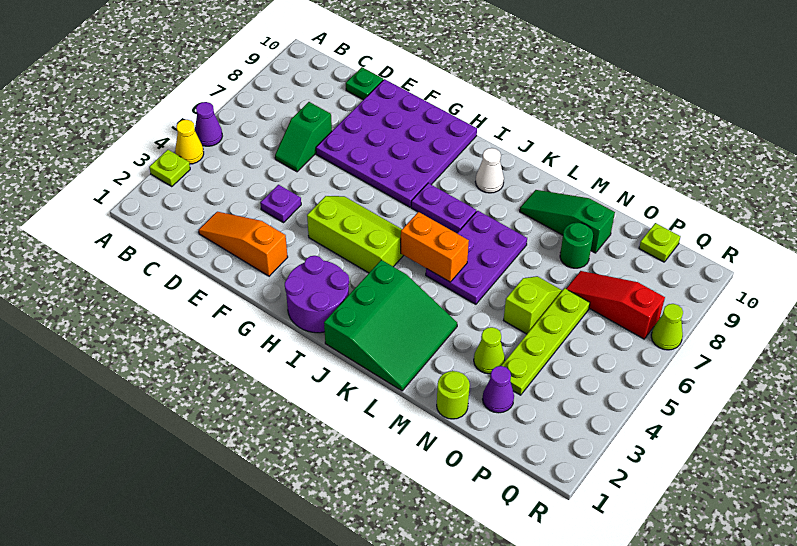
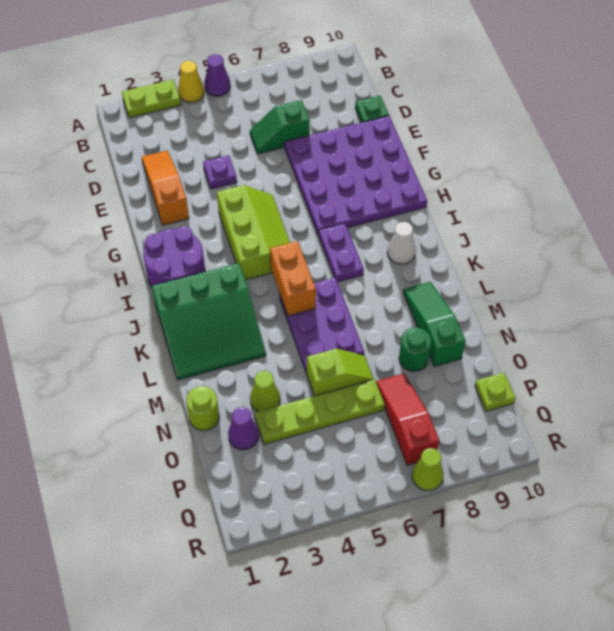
lime 1x1 plate [149,150,190,187] -> lime 1x2 plate [122,80,181,118]
purple 2x3 plate [426,211,527,304] -> purple 2x3 plate turned to [279,278,364,373]

